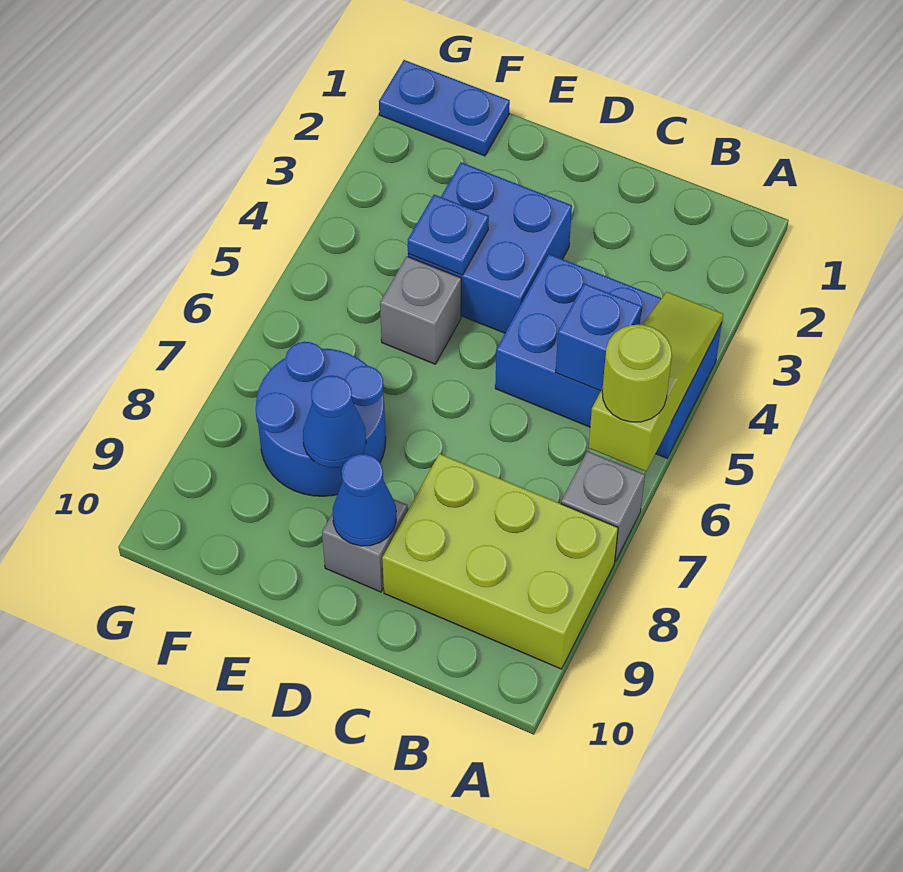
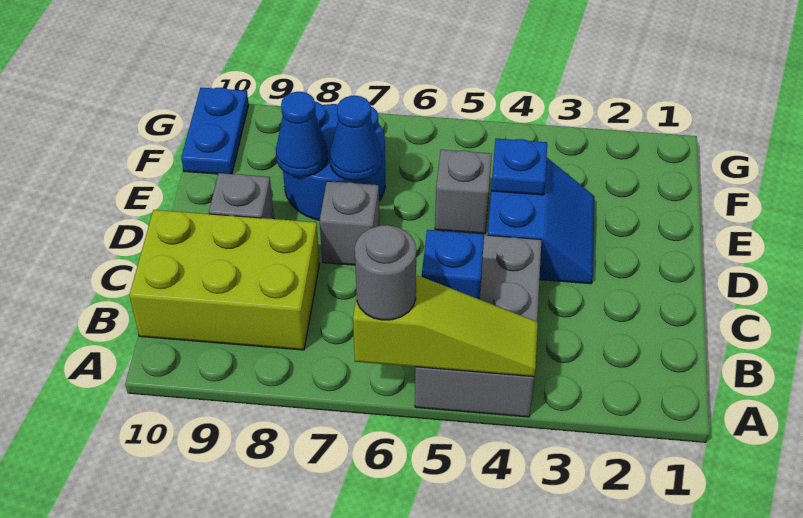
blue 2x3 brick [495,254,722,458] -> grey 2x3 brick [415,235,541,417]
lime 1x1 round brick [602,325,672,422] -> grey 1x1 round brick [355,225,416,320]
grey 1x1 brick [561,451,645,562] -> grey 1x1 brick moved to [320,181,379,265]
lime 2x3 brick [382,454,618,669] -> lime 2x3 brick turned to [129,210,319,350]
blue 2x2 brick [408,162,572,333] -> blue 2x2 slope [488,158,595,284]
blue 1x1 cone [333,454,396,546] -> blue 1x1 cone moved to [330,96,382,181]
blue 1x2 plate [379,60,510,156] -> blue 1x2 plate moved to [181,88,249,174]

